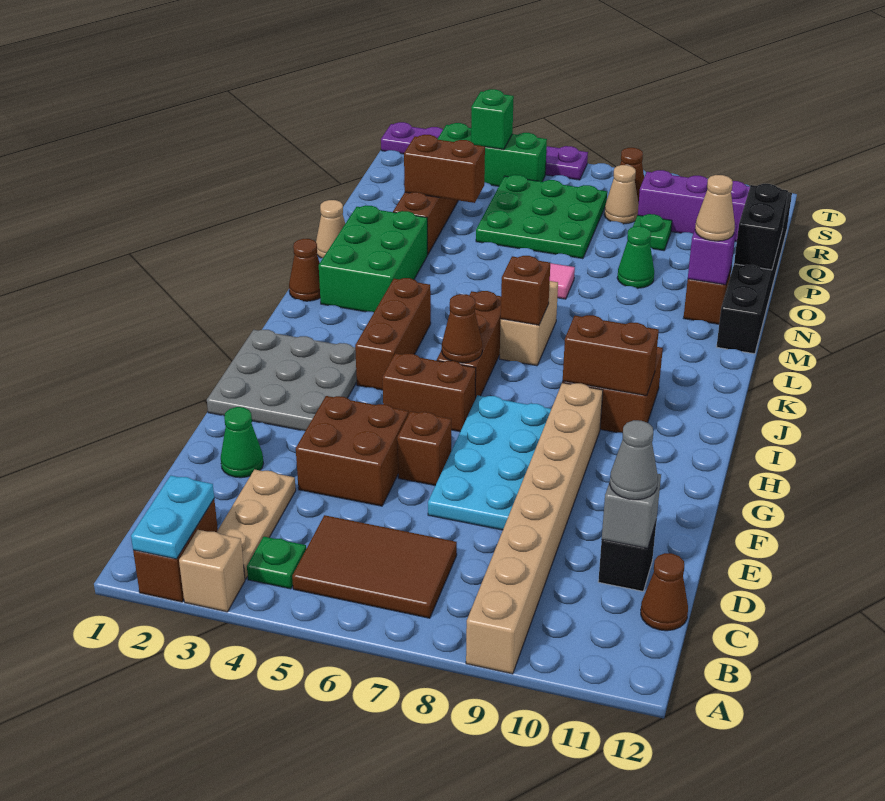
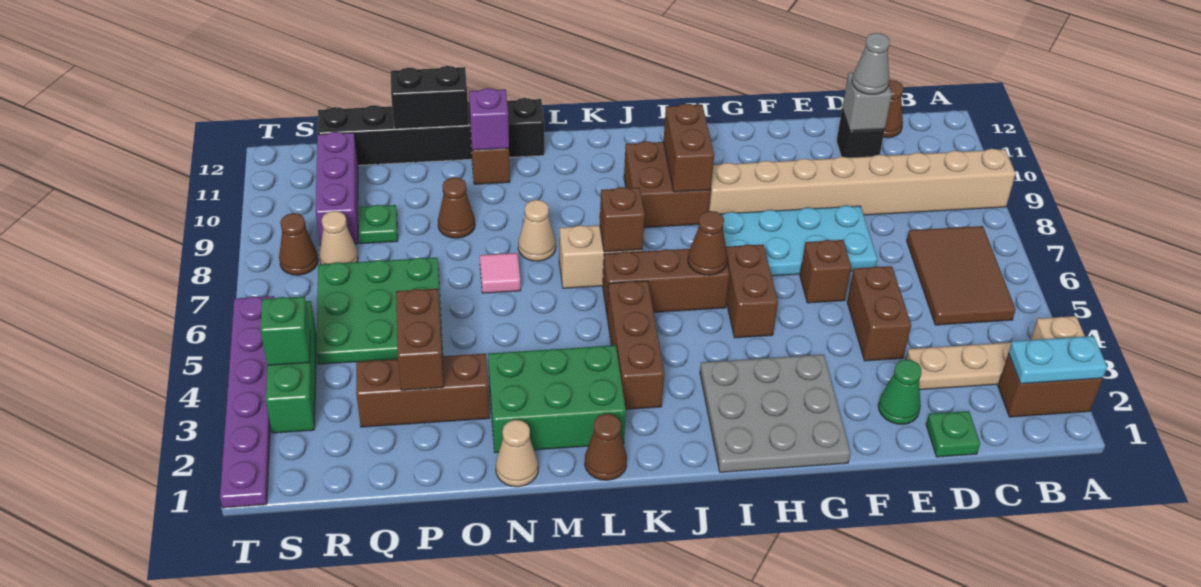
green 1x1 plate [247,537,306,589] -> green 1x1 plate moved to [926,411,980,457]
brown 2x2 brick [296,396,408,506] -> brown 1x2 brick [847,266,911,361]
brown 1x3 brick [355,278,431,390] -> brown 1x3 brick turned to [607,281,664,409]
tan 1x1 cone [695,175,735,241] -> tan 1x1 cone moved to [518,200,556,261]
green 1x1 cone [617,226,654,288] -> brown 1x1 cone [438,177,475,238]

